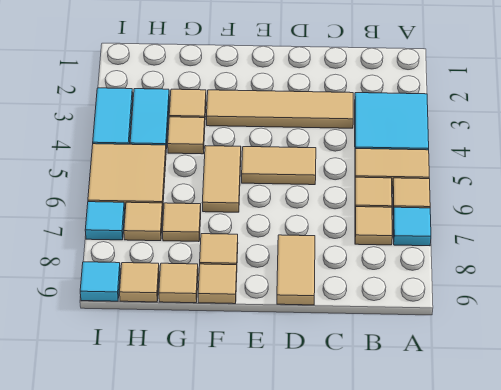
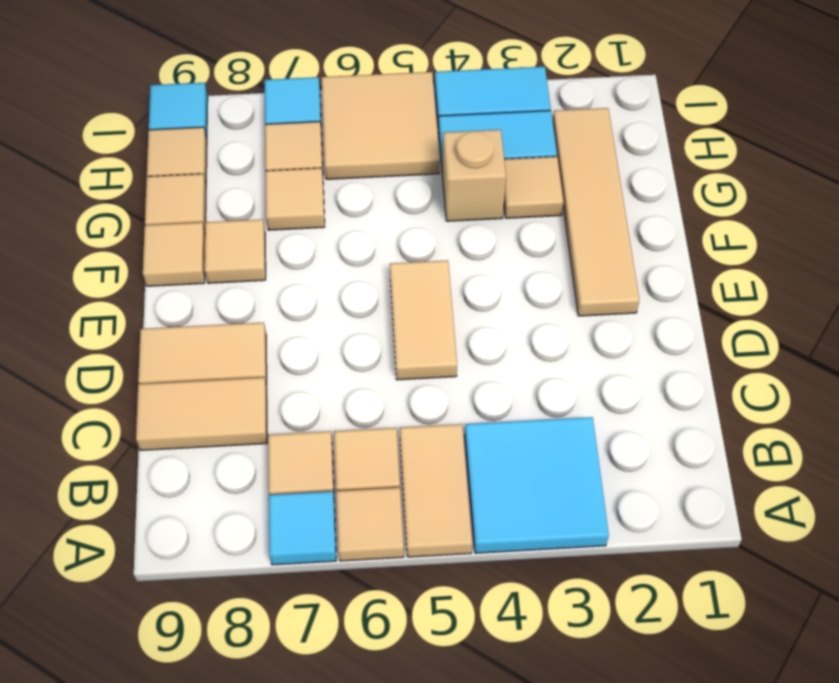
tan 1x4 tile [206,90,353,128] -> tan 1x4 tile moved to [553,108,639,316]
tan 1x2 tile [202,146,241,212] -> tan 1x2 tile moved to [136,378,267,450]
tan 1x1 tile [168,117,205,154] -> tan 1x1 brick [442,130,506,221]

